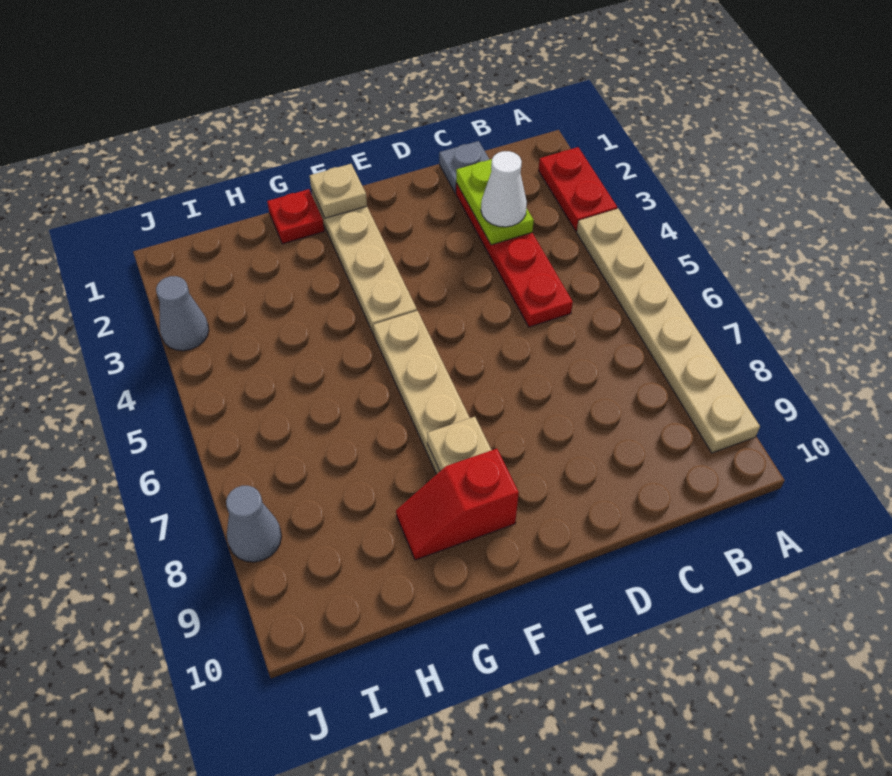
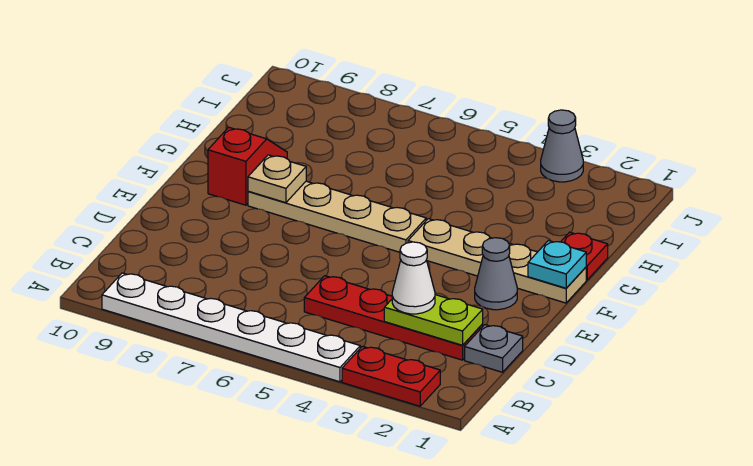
tan 1x6 plate [577,209,760,453] -> white 1x6 plate [102,273,360,382]
tan 1x1 plate [310,164,367,218] -> cyan 1x1 plate [528,241,586,288]
grey 1x1 cone [226,486,281,562] -> grey 1x1 cone moved to [475,238,517,310]

